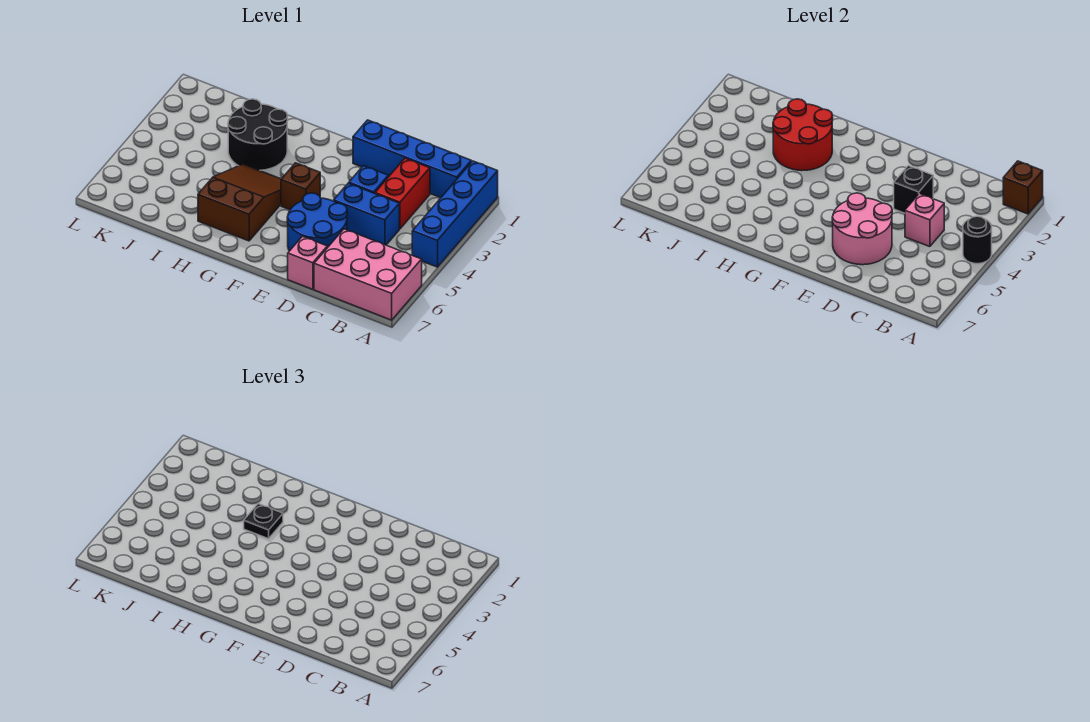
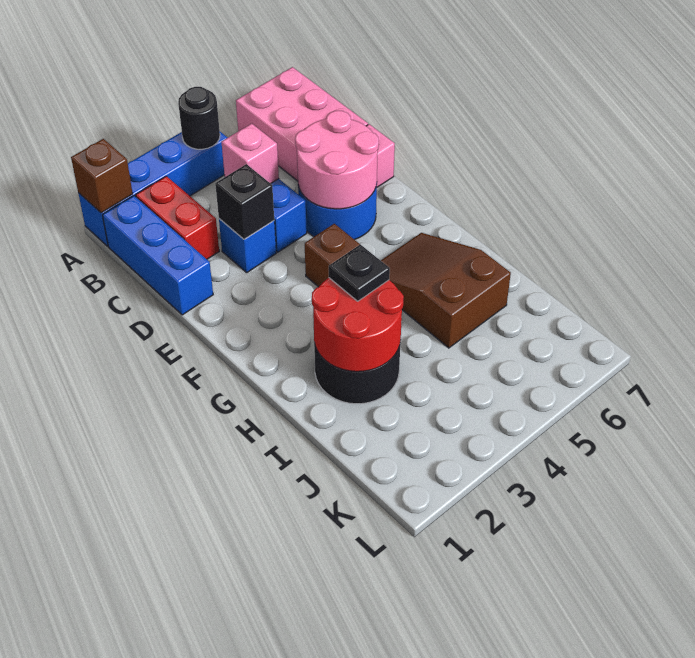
blue 1x4 brick [353,120,471,198] -> blue 1x3 brick [103,196,213,315]
red 1x2 brick [375,158,430,229] -> red 1x2 brick turned to [136,176,219,259]
brown 2x3 slope [198,164,281,241] -> brown 2x3 slope turned to [381,233,511,348]

